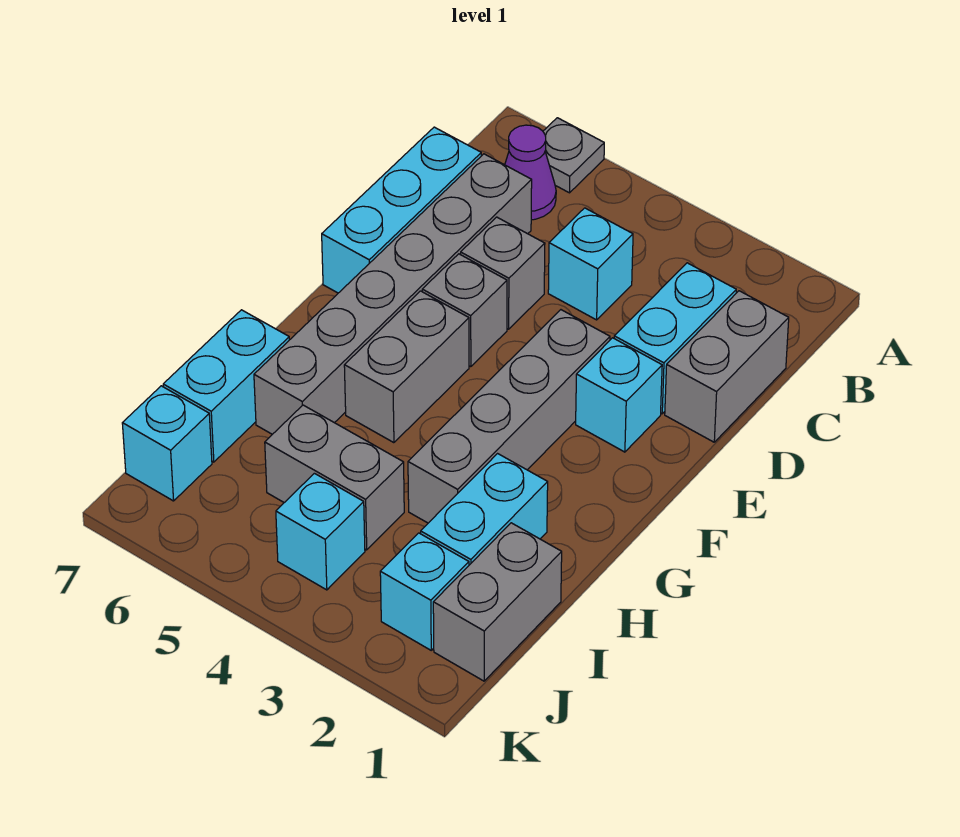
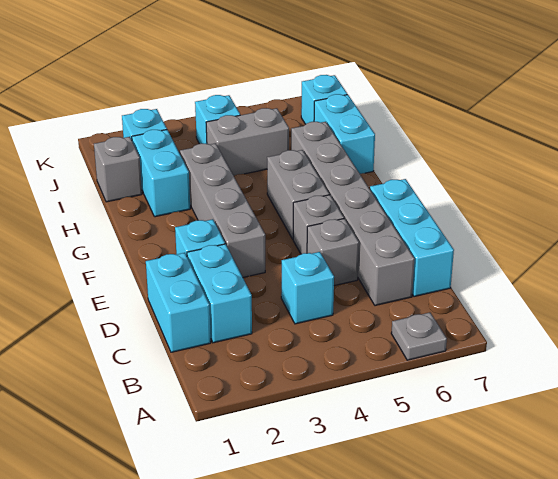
purple 1x1 cone [505,125,556,220] -> none
grey 1x2 brick [665,291,789,442] -> cyan 1x2 brick [146,253,211,352]
grey 1x2 brick [433,523,562,681] -> grey 1x1 brick [94,137,142,202]

